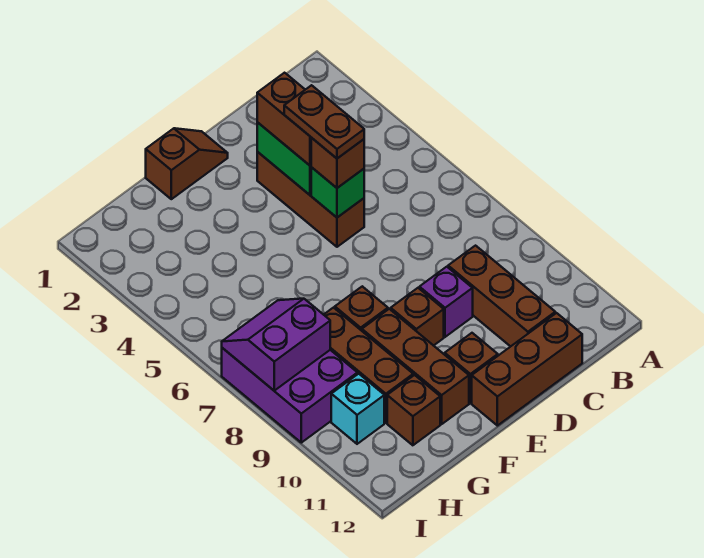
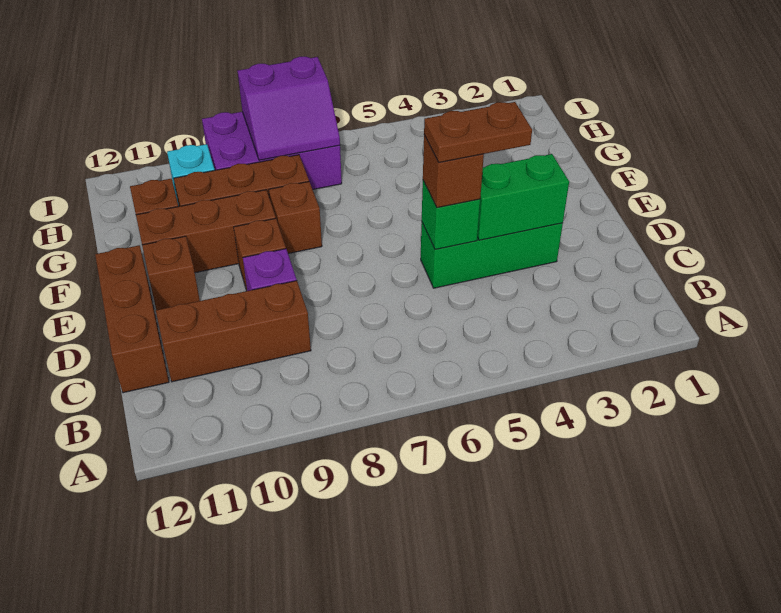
brown 1x3 brick [257,152,364,247] -> green 1x3 brick [421,223,563,288]
brown 1x2 brick [257,73,311,165] -> none
brown 1x2 slope [146,128,228,199] -> none
purple 2x2 slope [222,299,330,391] -> purple 2x2 slope turned to [238,57,340,160]

